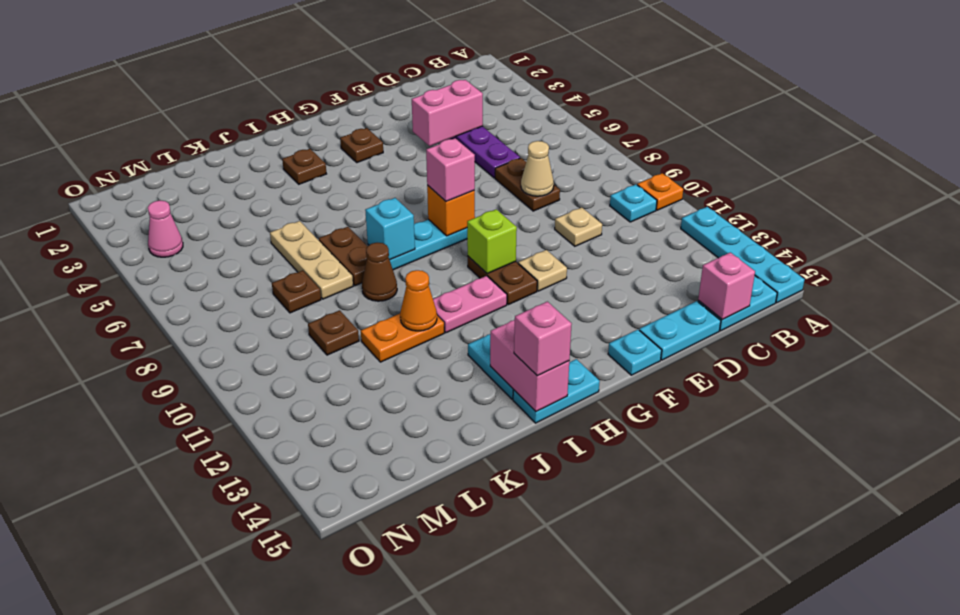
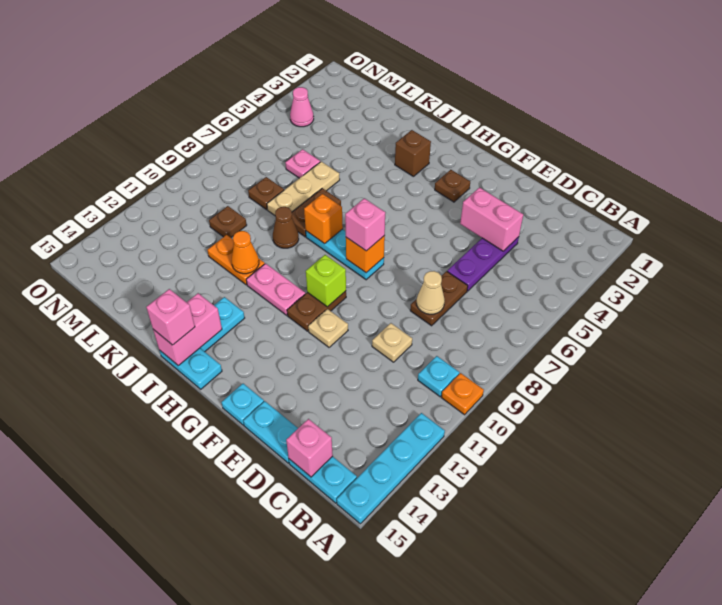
brown 1x1 plate [282,149,326,184] -> brown 1x1 brick [395,130,431,177]
cyan 1x1 brick [365,198,415,260] -> orange 1x1 brick [304,194,343,244]
none -> pink 1x1 plate [285,149,320,178]

